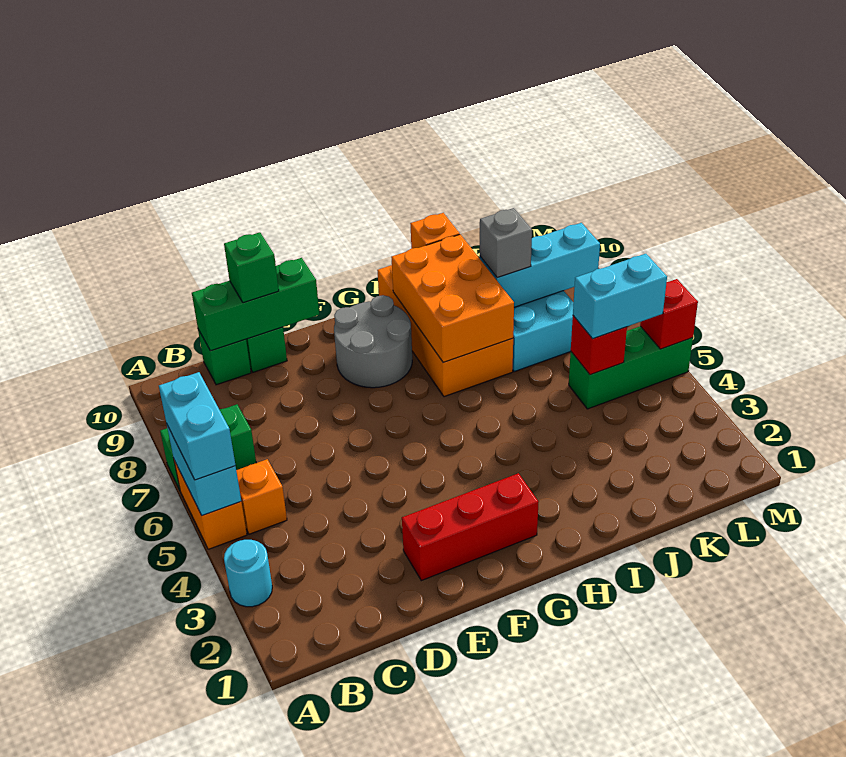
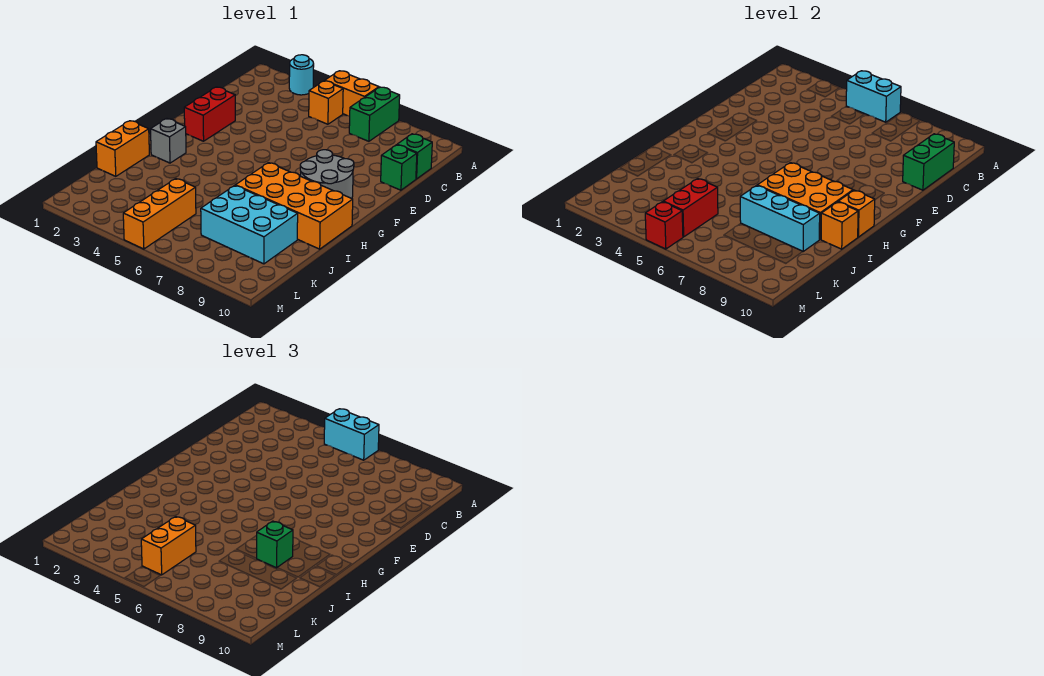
green 1x3 brick [192,258,319,351] -> green 1x2 brick [903,134,954,190]
green 1x1 brick [224,232,279,303] -> green 1x1 brick moved to [256,521,293,568]
red 1x3 brick [402,473,538,581] -> red 1x2 brick [184,87,235,141]
none -> orange 1x1 brick [838,190,875,237]
none -> orange 1x2 brick [96,121,149,176]
cyan 1x3 brick [480,223,600,307] -> cyan 1x3 brick turned to [740,185,820,251]
grey 1x1 brick [480,208,532,278] -> grey 1x1 brick moved to [151,119,186,163]
green 1x3 brick [569,326,693,409] -> orange 1x3 brick [123,179,196,249]
red 1x1 brick [571,316,627,375] -> red 1x2 brick [663,179,718,237]
cyan 1x2 brick [573,254,667,339] -> orange 1x2 brick [141,517,196,575]

